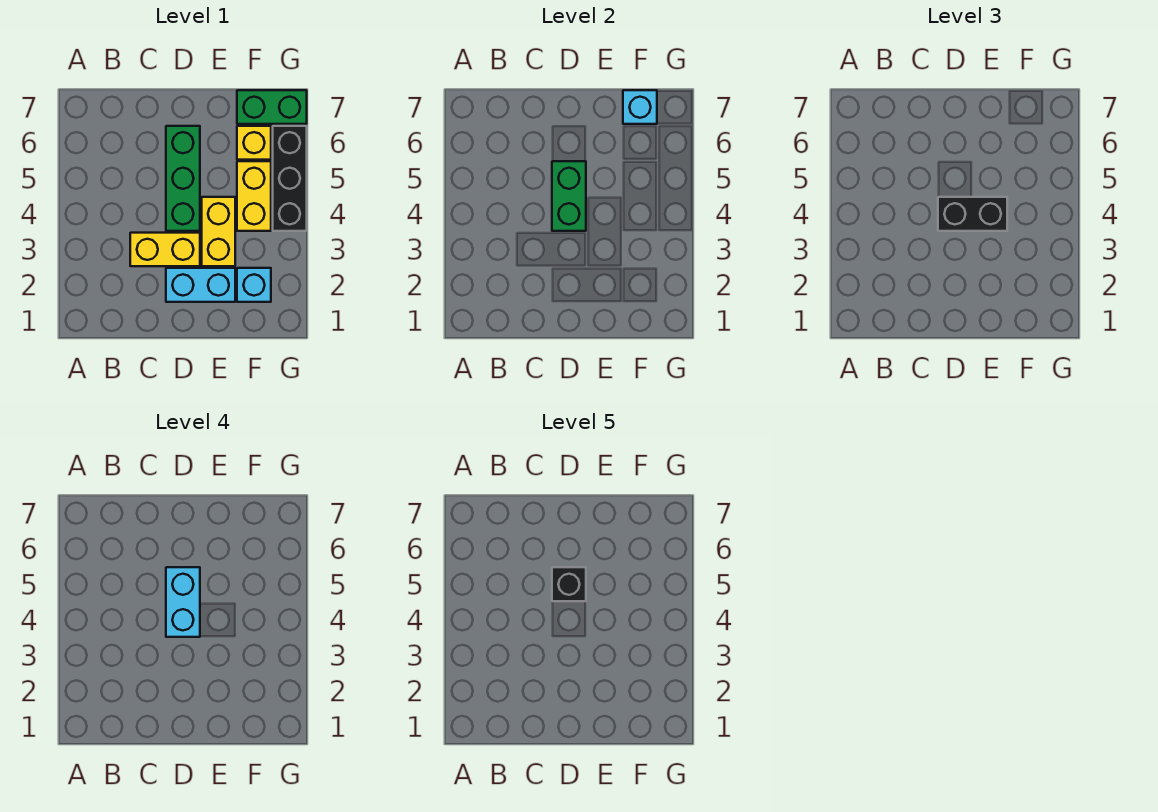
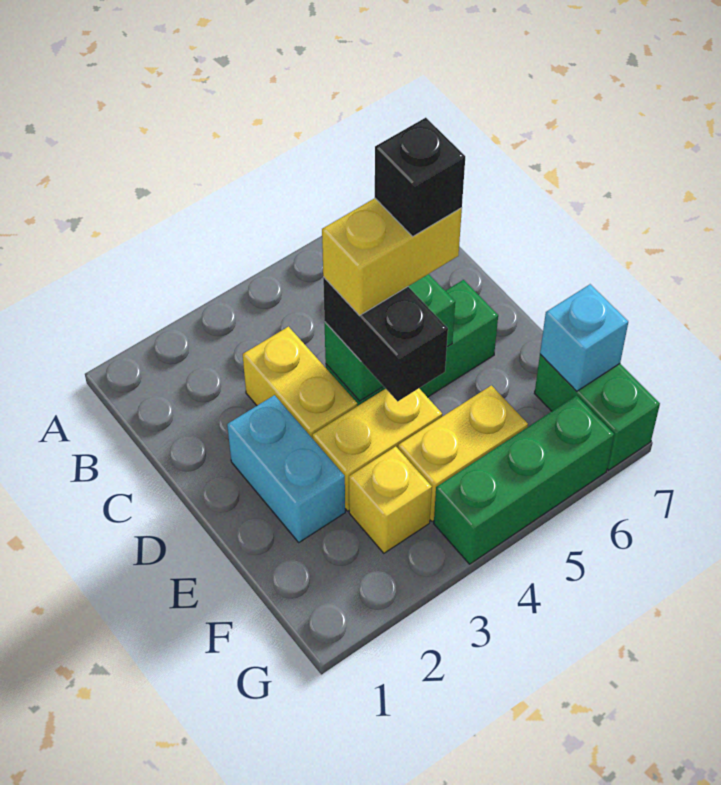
cyan 1x2 brick [166,567,200,637] -> yellow 1x2 brick [322,198,462,316]
cyan 1x1 brick [237,268,271,302] -> none
yellow 1x1 brick [237,126,271,160] -> yellow 1x1 brick moved to [349,447,432,553]
black 1x3 brick [273,126,307,231] -> green 1x3 brick [434,395,614,564]

